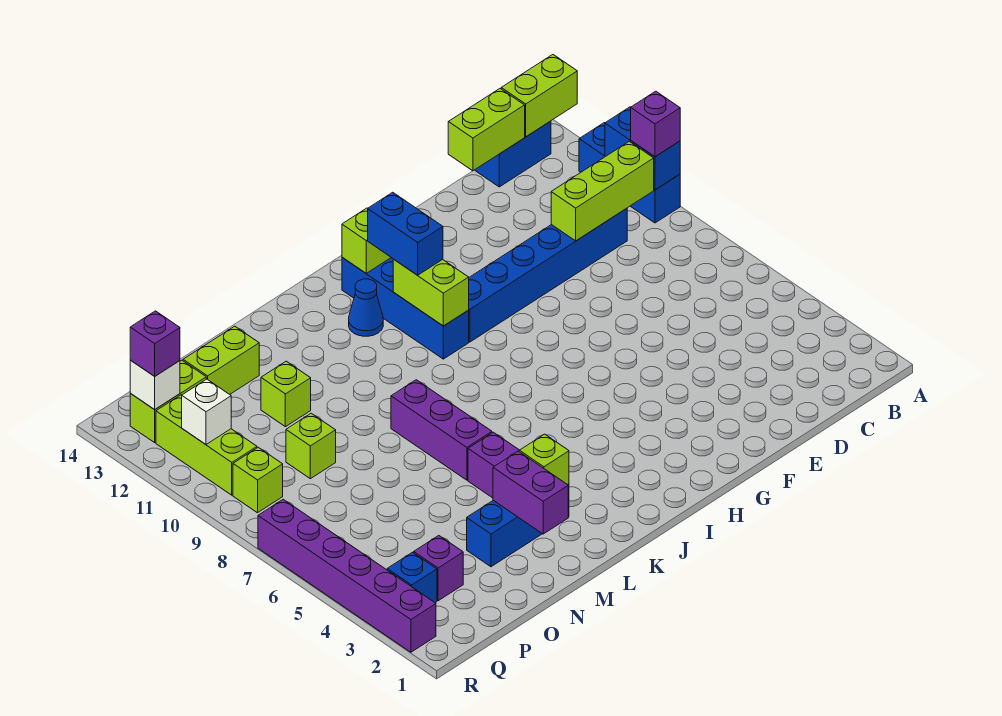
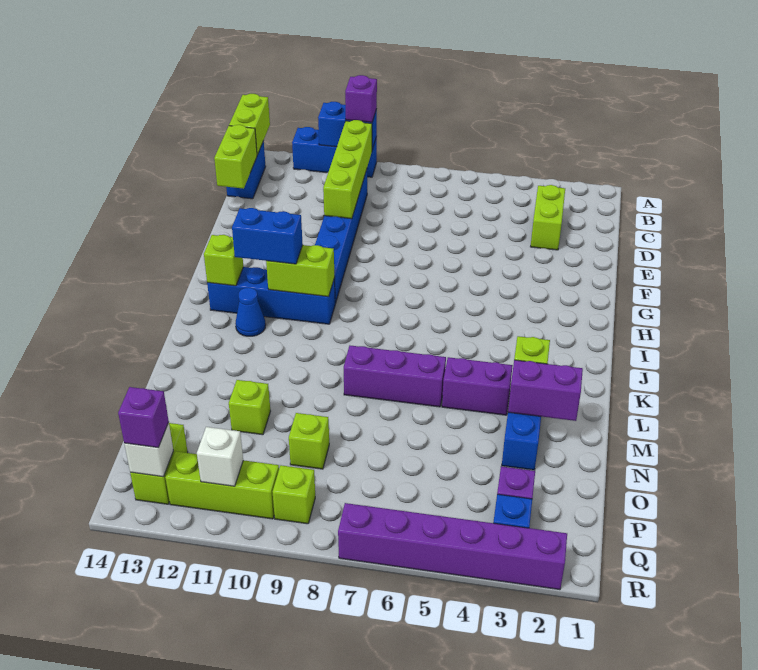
lime 1x3 brick [551,141,654,241] -> lime 1x4 brick [323,120,372,219]
lime 1x2 brick [183,326,259,394] -> lime 1x2 brick moved to [531,185,565,250]

